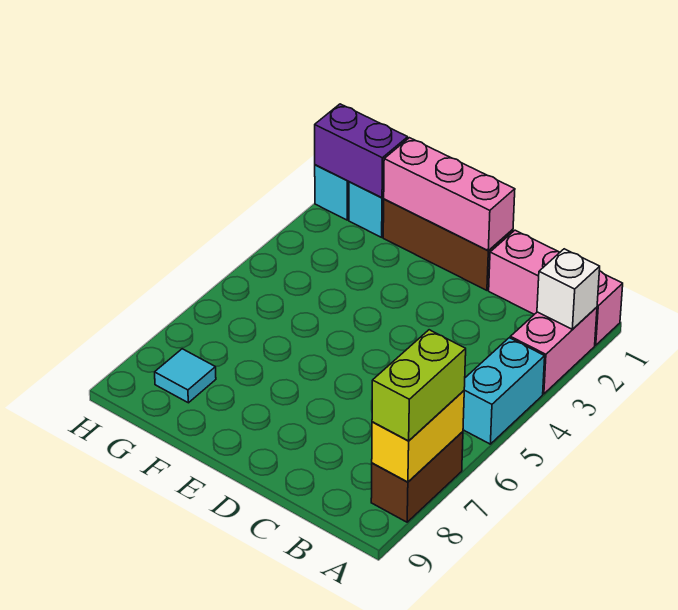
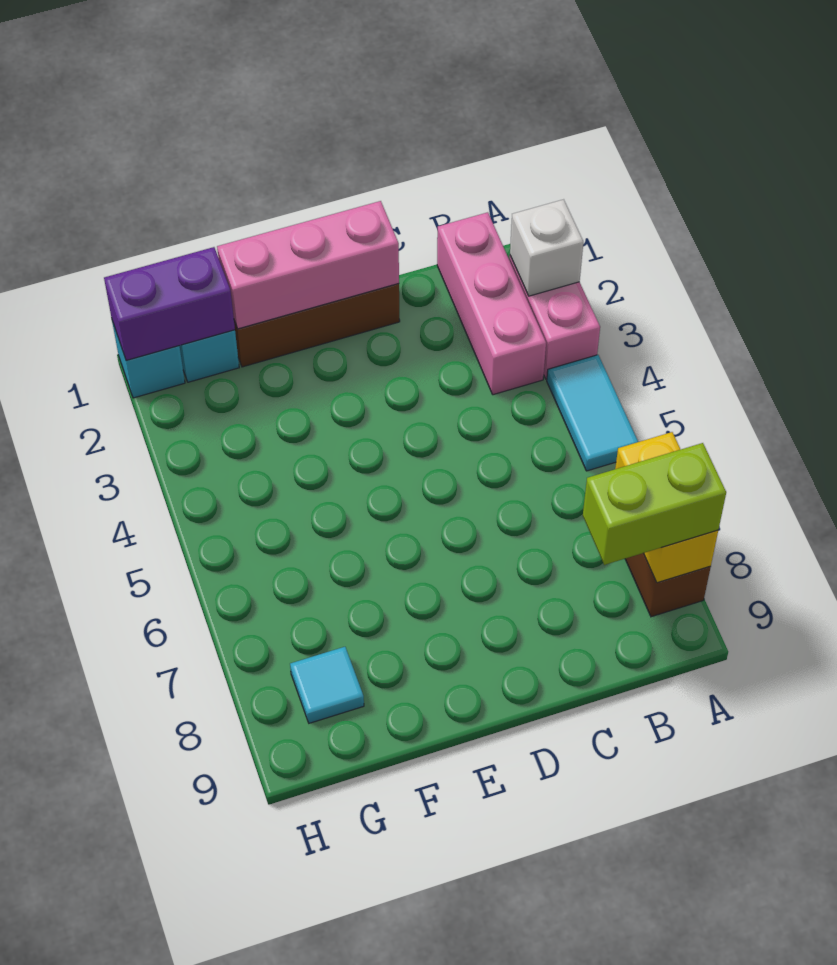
pink 1x3 brick [489,230,623,345] -> pink 1x3 brick turned to [437,212,546,395]
cyan 1x2 brick [463,338,545,444] -> cyan 1x2 tile [547,355,638,471]
lime 1x2 brick [372,330,466,441] -> lime 1x2 brick turned to [583,443,726,565]

